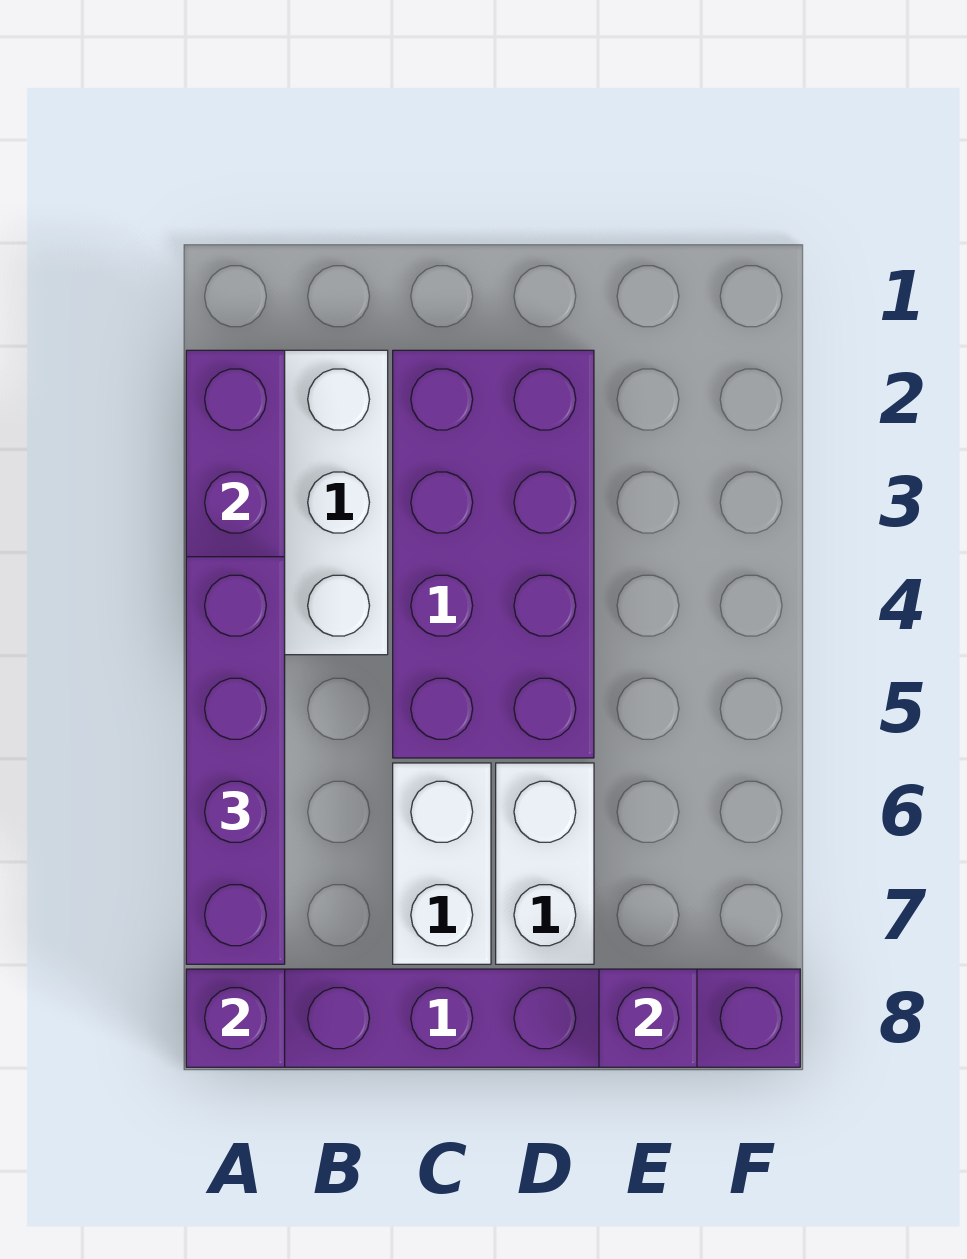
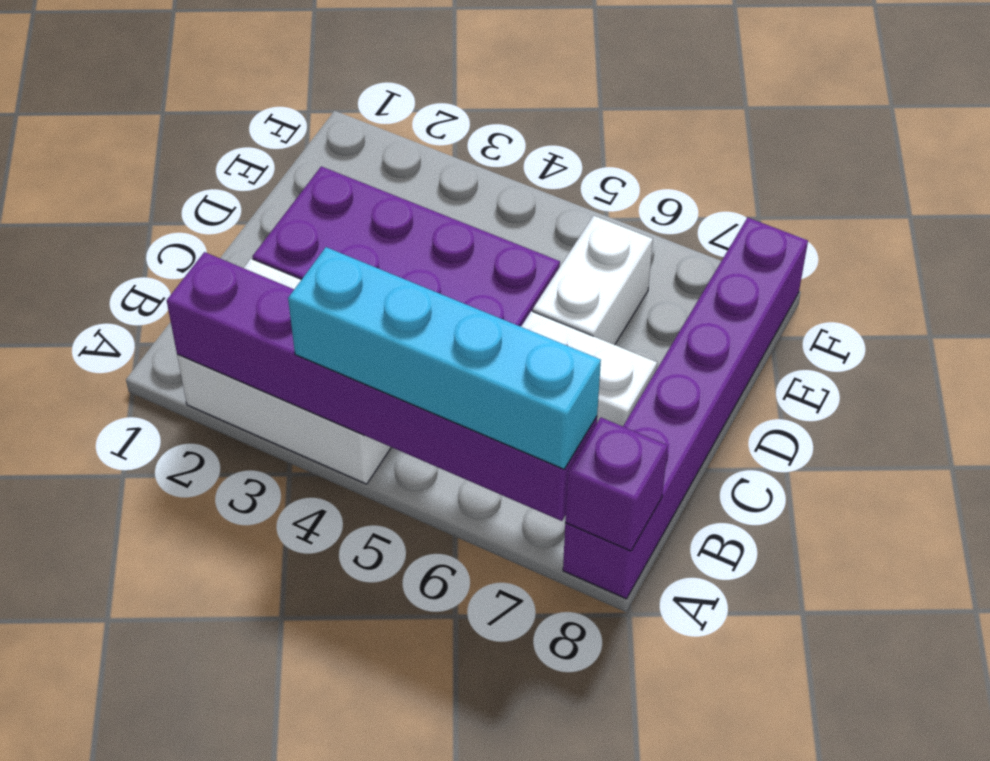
purple 1x4 brick [186,557,285,964] -> cyan 1x4 brick [288,247,601,469]
white 1x2 brick [496,763,594,964] -> white 1x2 brick turned to [533,216,653,345]
purple 1x1 brick [599,969,697,1067] -> none

